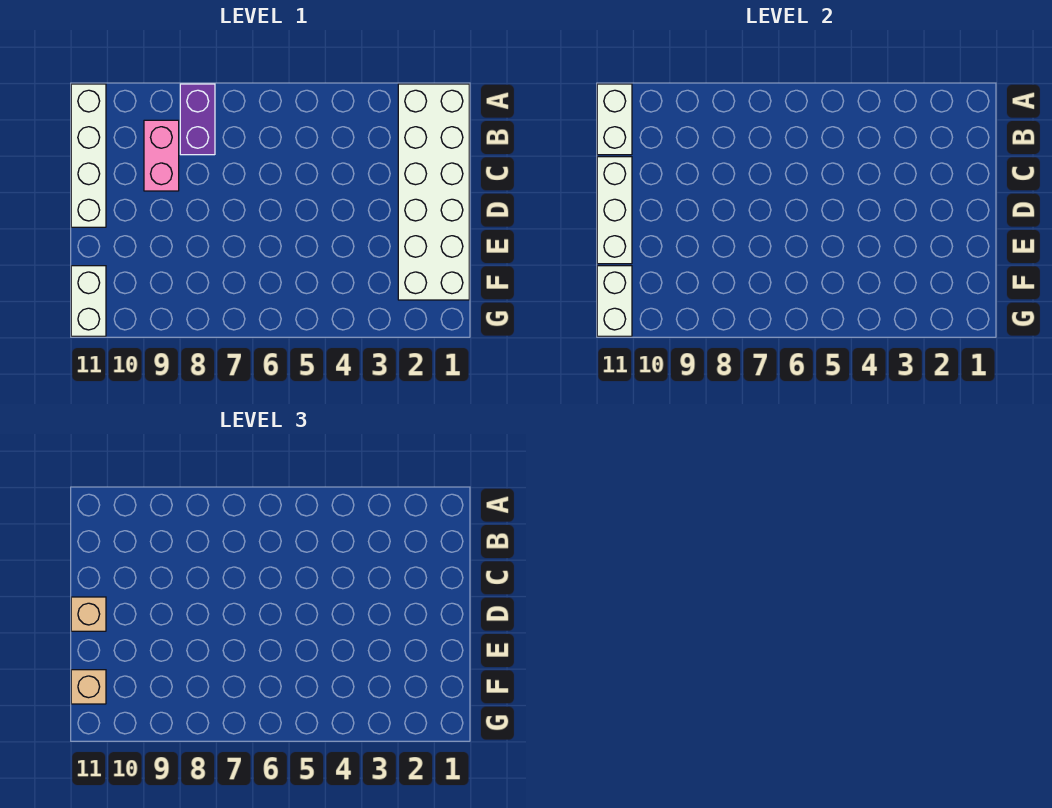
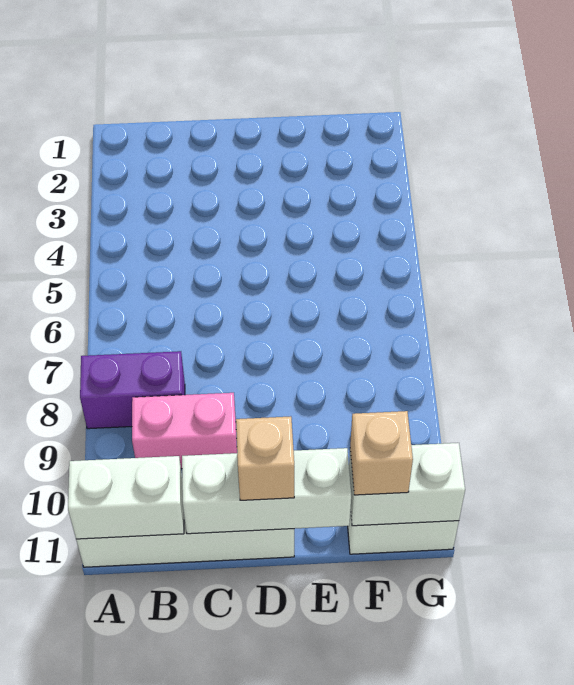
white 2x6 brick [398,84,469,300] -> none

